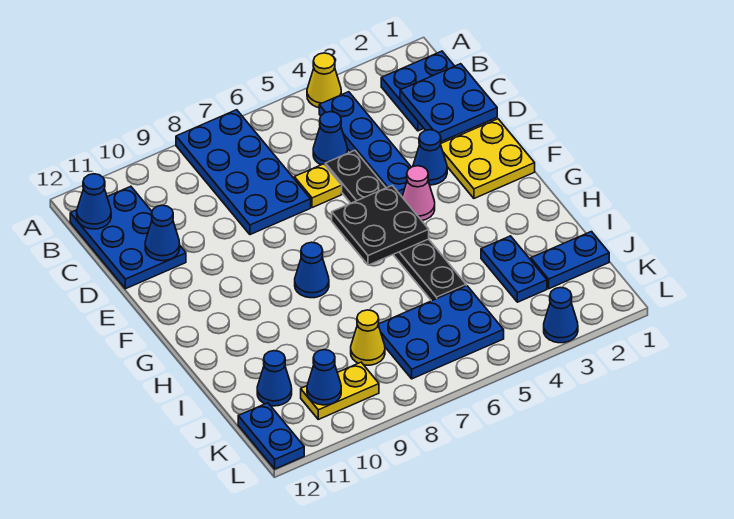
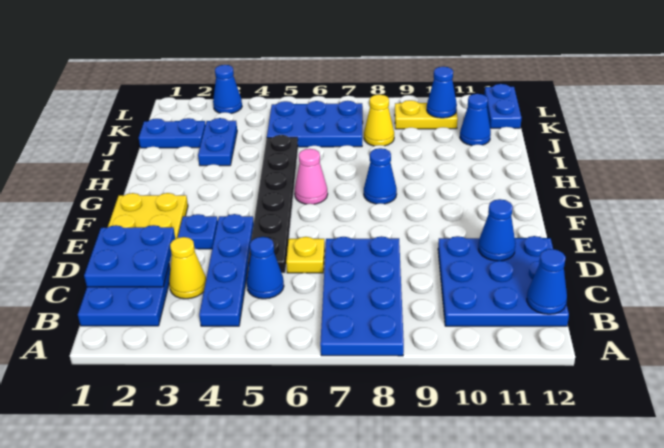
yellow 1x1 cone [307,53,341,108] -> yellow 1x1 cone moved to [169,237,206,299]
blue 2x3 plate [70,186,186,289] -> blue 3x3 plate [438,236,569,326]
blue 1x1 cone [413,130,447,185] -> blue 1x1 plate [178,214,218,249]
pink 1x1 cone [402,166,435,221] -> pink 1x1 cone moved to [295,149,328,204]
black 2x2 plate [332,185,429,265] -> none

